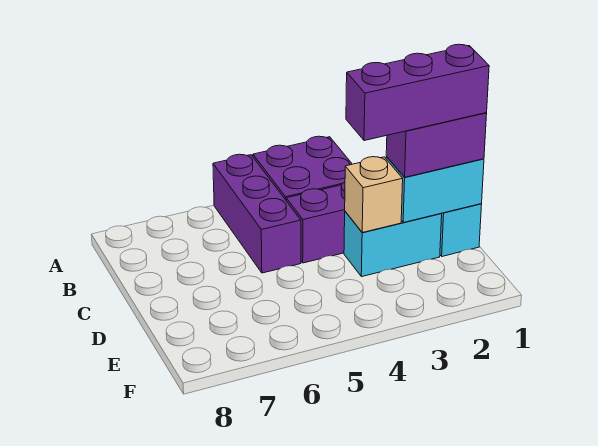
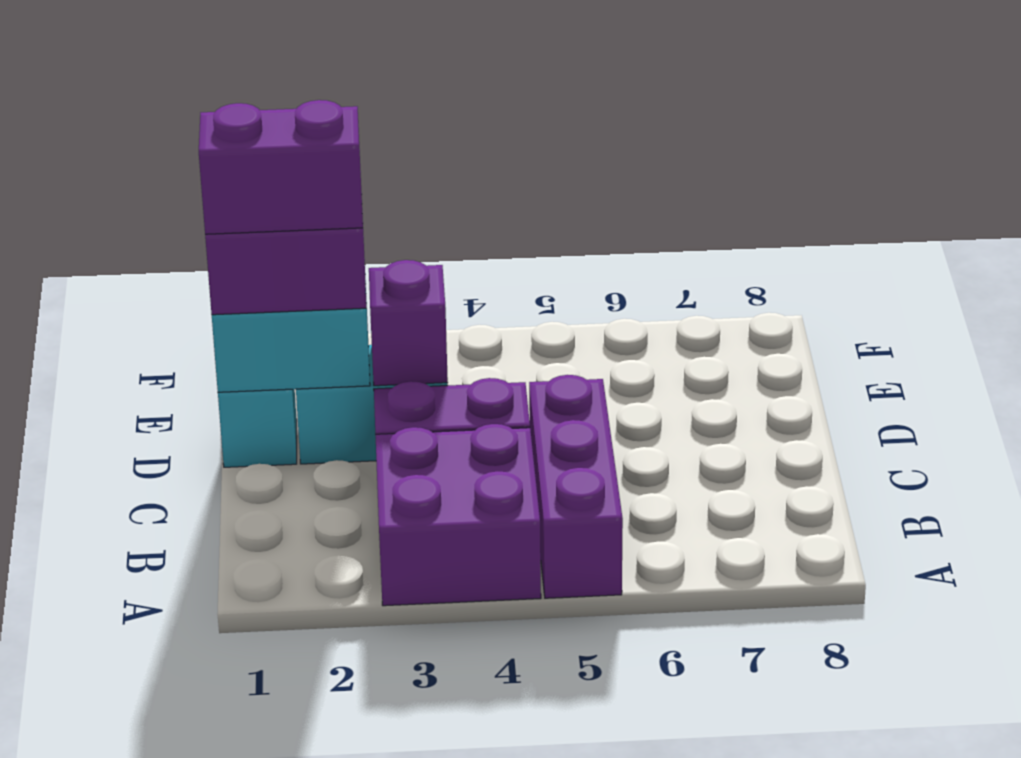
purple 1x3 brick [346,44,489,141] -> purple 1x2 brick [199,100,363,234]
tan 1x1 brick [345,157,403,232] -> purple 1x1 brick [369,260,448,386]

